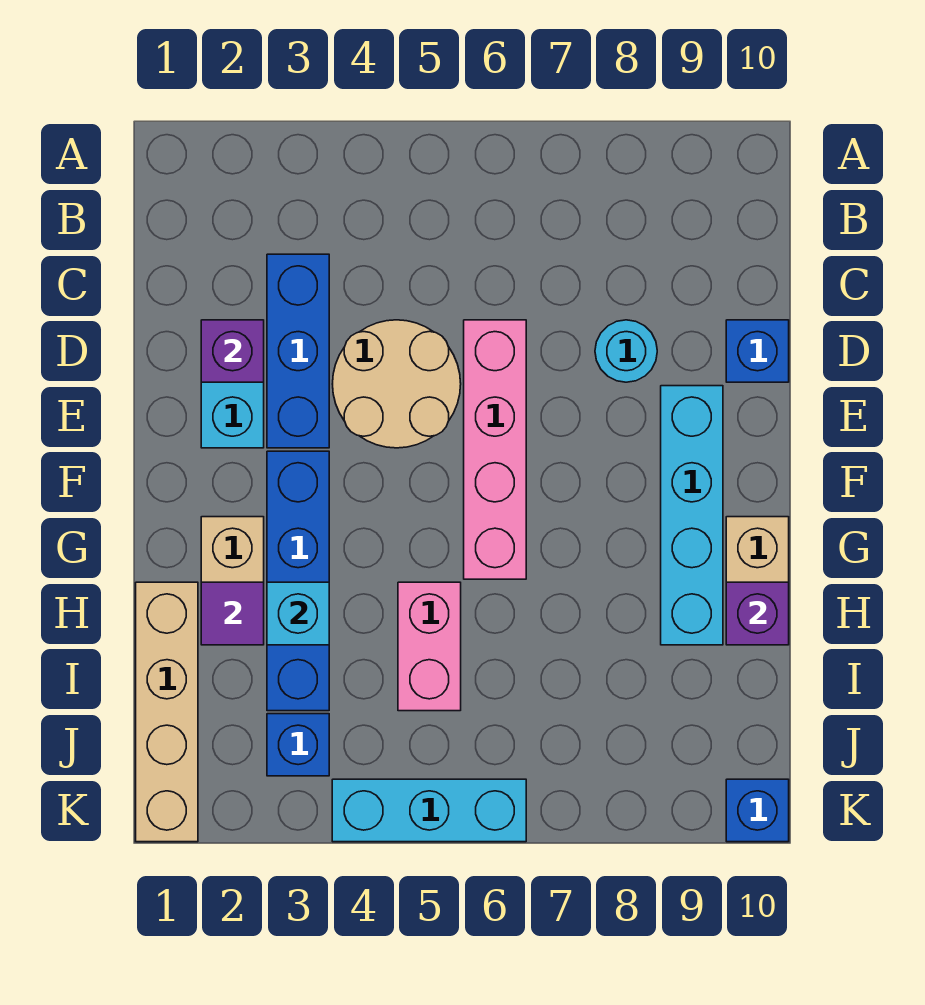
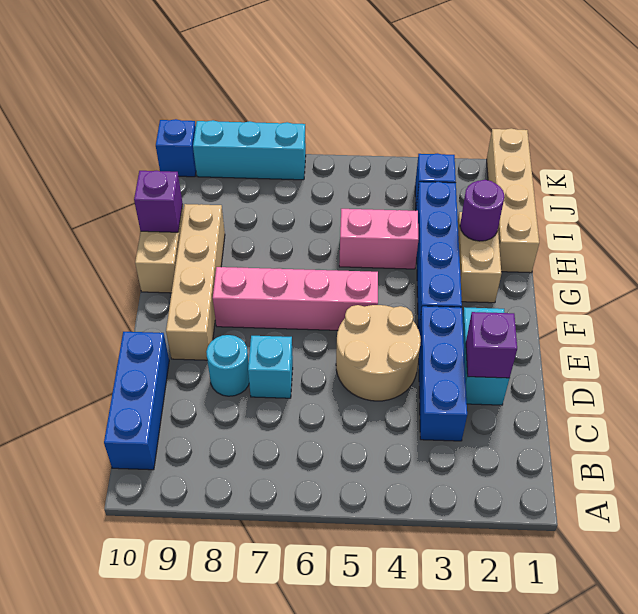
pink 1x4 brick [464,320,526,579] -> pink 1x4 brick turned to [213,267,378,330]
blue 1x1 brick [726,320,789,382] -> blue 1x3 brick [104,332,169,470]
cyan 1x4 brick [661,386,723,645] -> tan 1x4 brick [166,204,225,360]
purple 1x1 tile [201,582,264,645] -> purple 1x1 round brick [460,180,504,241]
cyan 1x1 brick [267,582,329,645] -> cyan 1x1 brick moved to [248,336,293,398]
pink 1x2 brick [398,582,461,711] -> pink 1x2 brick turned to [339,209,418,269]
cyan 1x3 brick [332,779,526,842] -> cyan 1x3 brick moved to [193,120,306,180]

